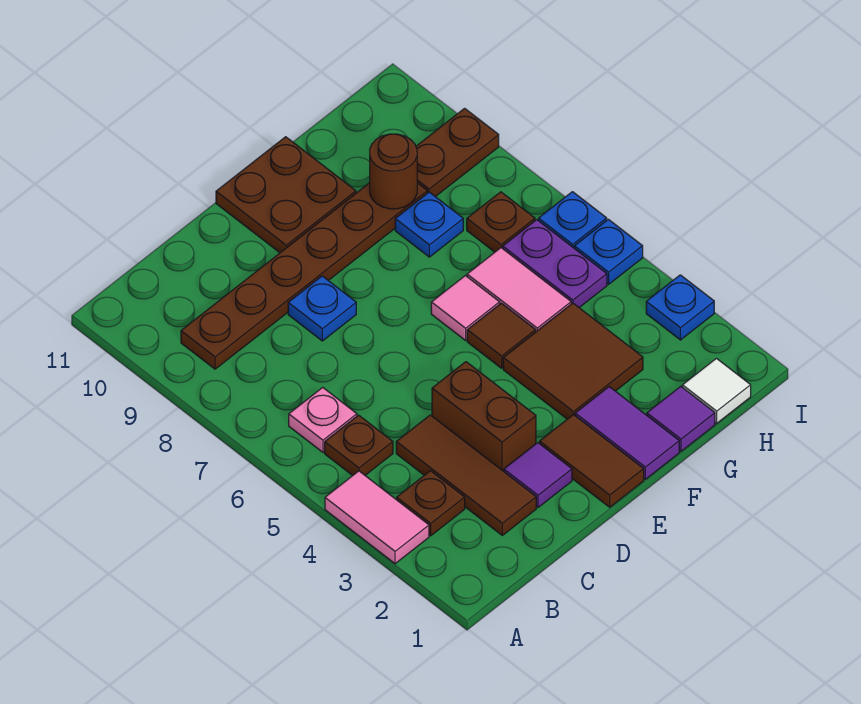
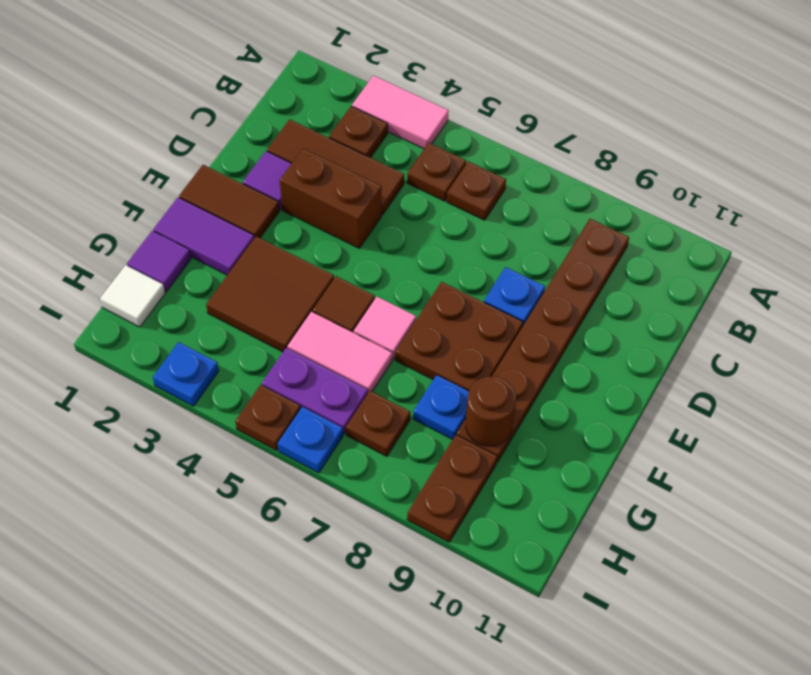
pink 1x1 plate [289,387,357,452] -> brown 1x1 plate [447,161,506,220]
brown 2x2 plate [216,137,356,253] -> brown 2x2 plate moved to [395,282,523,391]
blue 1x1 plate [574,219,643,284] -> brown 1x1 plate [235,385,301,450]

